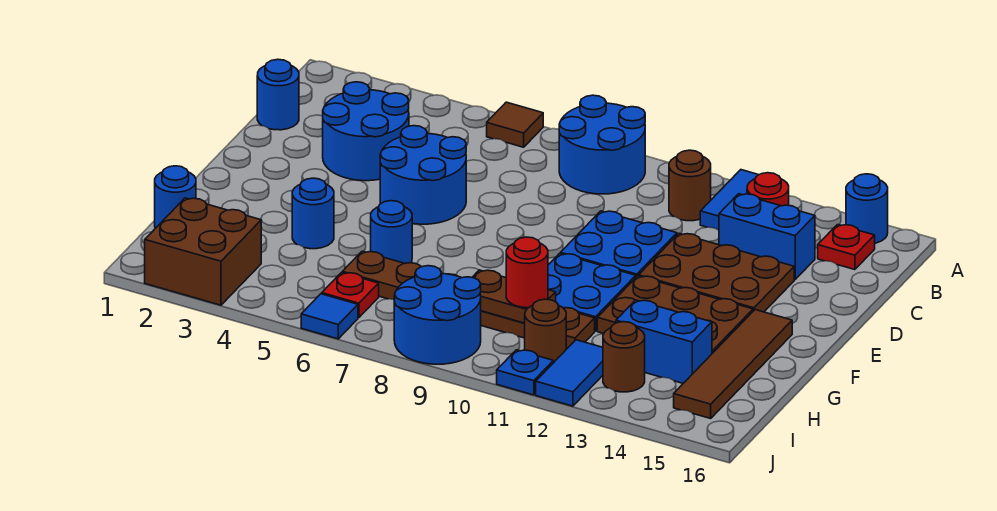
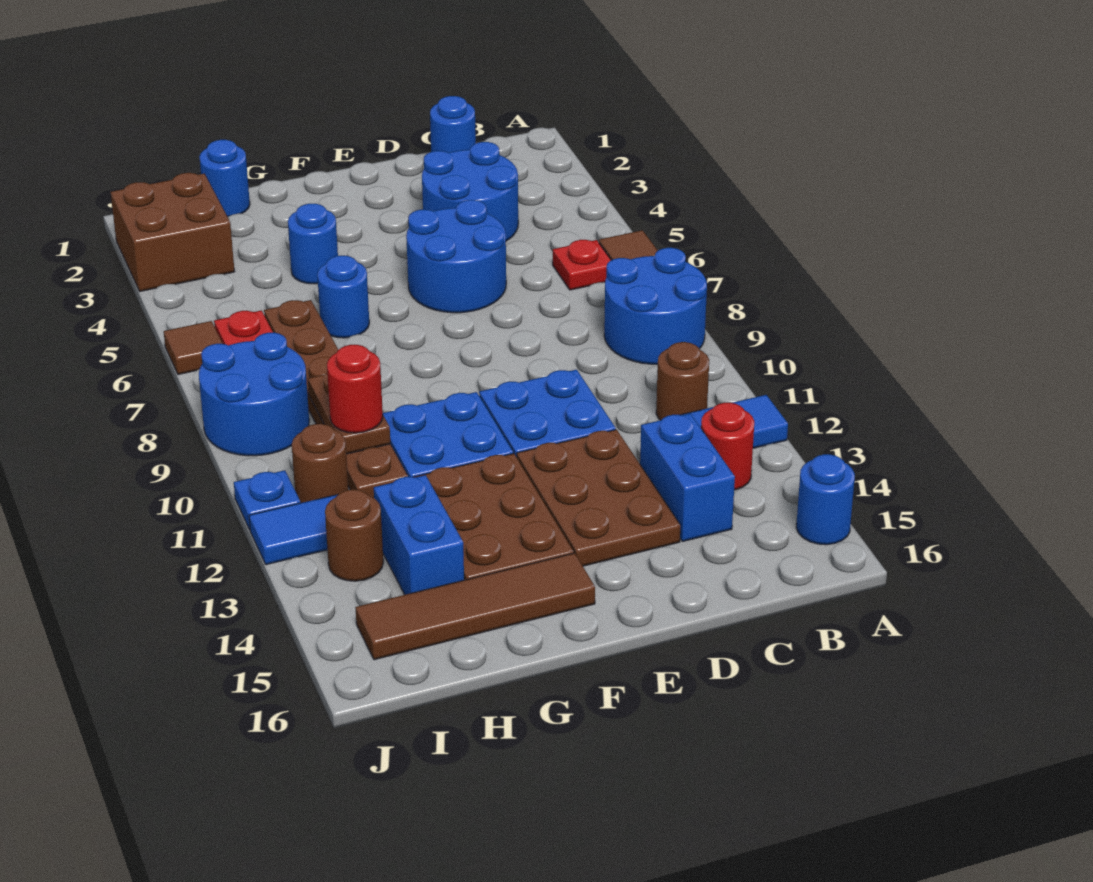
red 1x1 plate [818,225,875,270] -> red 1x1 plate moved to [553,240,611,290]
blue 1x1 tile [301,294,358,339] -> brown 1x1 tile [164,321,223,374]

